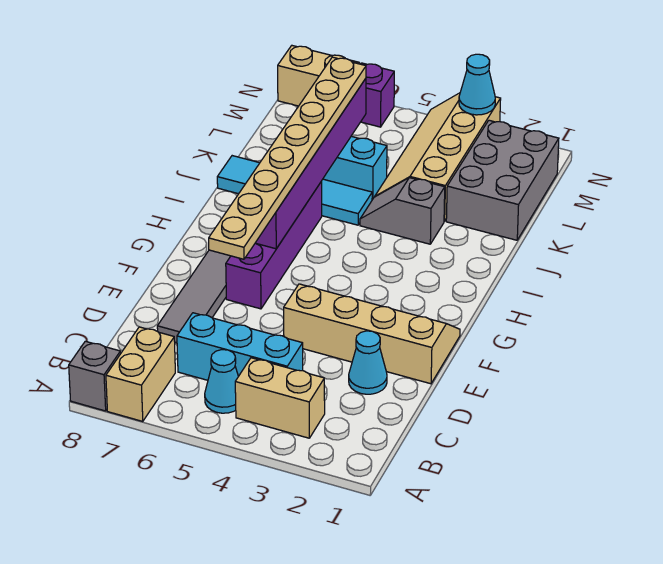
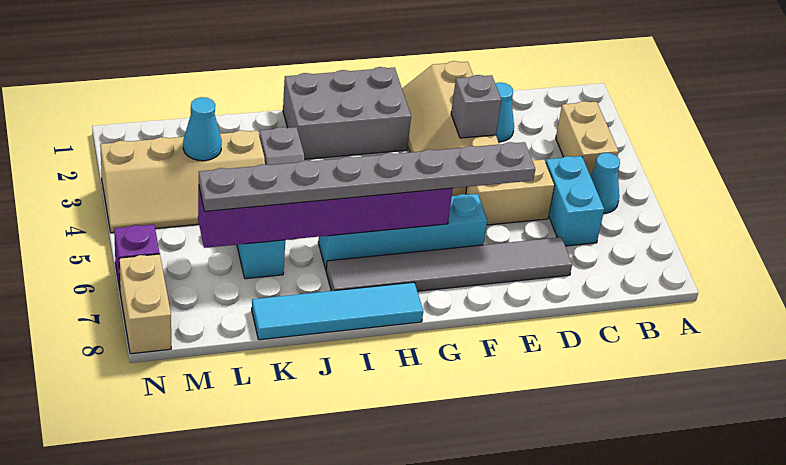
tan 1x2 brick [106,327,175,421] -> tan 1x2 brick moved to [466,159,555,225]
grey 1x1 brick [69,341,121,411] -> grey 1x1 brick moved to [451,75,501,138]
cyan 1x3 brick [177,313,303,380] -> cyan 1x2 brick [546,156,604,246]
tan 1x8 plate [209,57,366,259] -> grey 1x8 plate [199,142,535,211]
purple 1x4 brick [226,181,322,309] -> cyan 1x4 brick [318,194,487,269]
cyan 1x4 tile [217,156,372,225] -> cyan 1x4 tile turned to [252,282,423,340]
grey 2x3 brick [446,120,559,240] -> grey 2x3 brick moved to [283,67,411,159]
cyan 1x1 cone [459,54,495,115] -> cyan 1x1 cone moved to [183,97,222,161]

